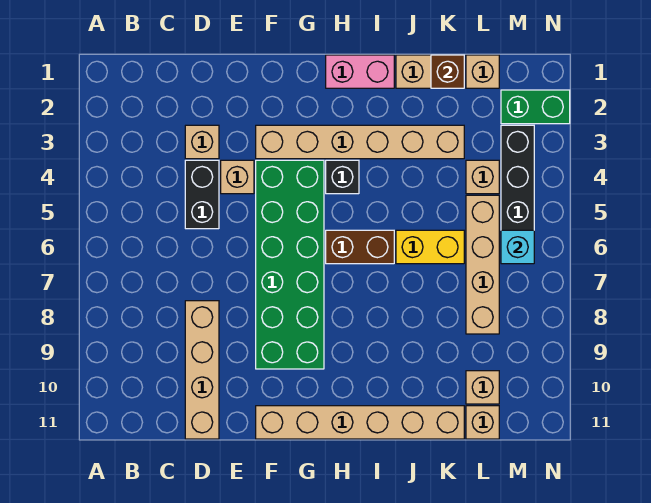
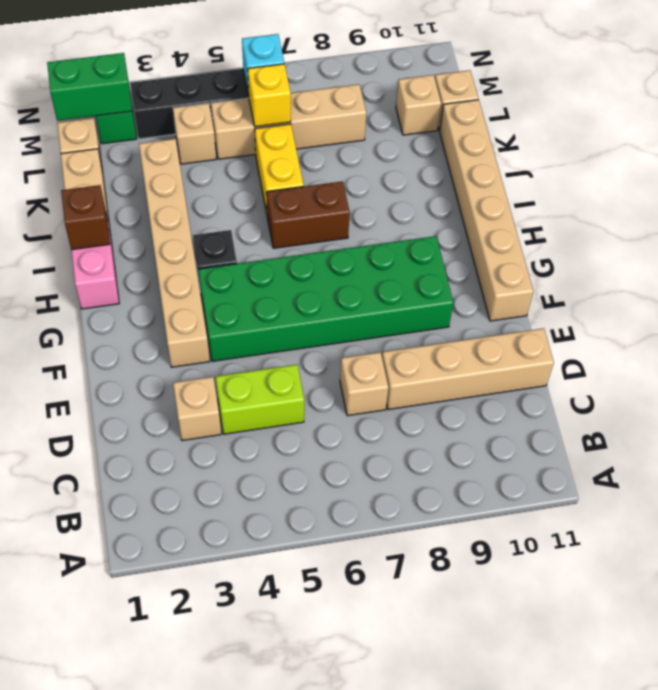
black 1x2 brick [185,160,219,229] -> lime 1x2 brick [216,364,304,434]
tan 1x1 brick [221,160,254,194] -> tan 1x1 brick moved to [340,352,389,416]
brown 1x2 brick [326,230,394,264] -> brown 1x2 brick turned to [267,181,350,248]
brown 1x1 brick [431,55,464,88] -> brown 1x1 brick moved to [61,185,110,250]
none -> yellow 1x1 brick [248,64,291,127]
none -> green 1x2 brick [47,53,132,121]

